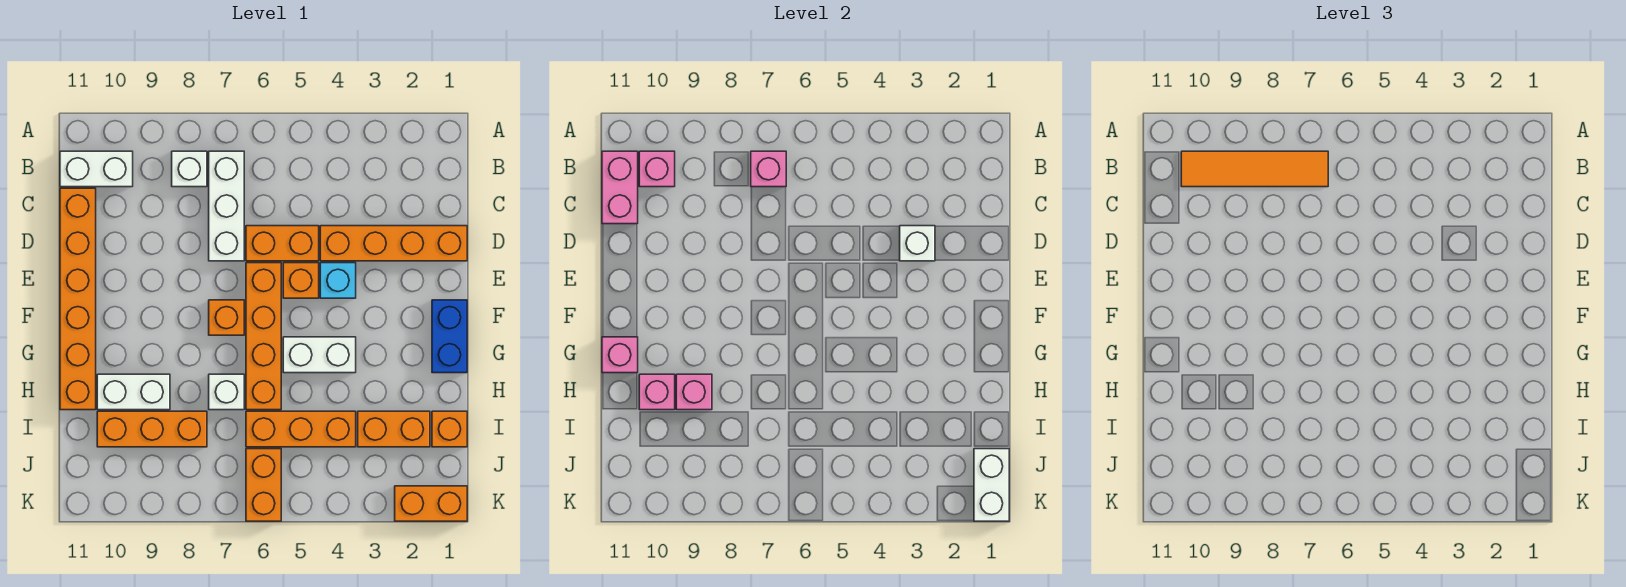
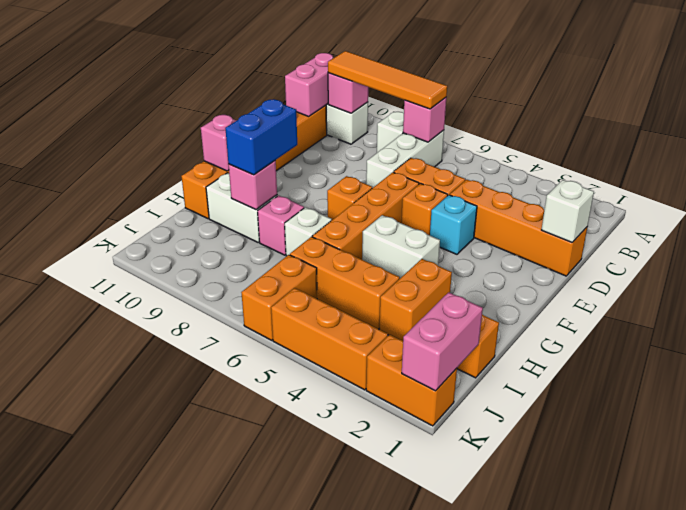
white 1x1 brick [900,226,935,261] -> white 1x1 brick moved to [542,180,594,242]
blue 1x2 brick [432,300,467,373] -> blue 1x2 brick moved to [225,99,297,175]
pink 1x1 brick [639,374,675,410] -> pink 1x1 brick moved to [258,195,304,255]
orange 1x2 brick [358,411,430,447] -> orange 1x2 brick turned to [379,259,452,341]
orange 1x3 brick [97,411,207,447] -> orange 1x3 brick moved to [271,288,388,390]
white 1x2 brick [974,449,1009,521] -> pink 1x2 brick [402,292,483,391]

